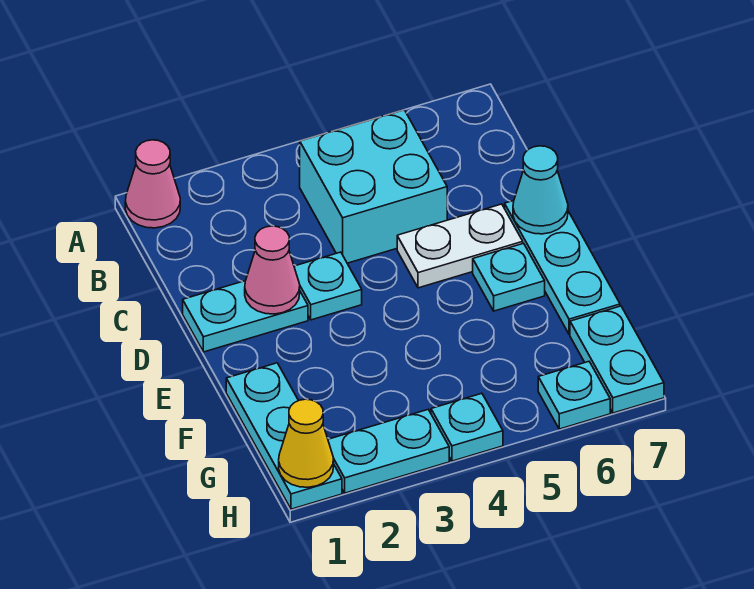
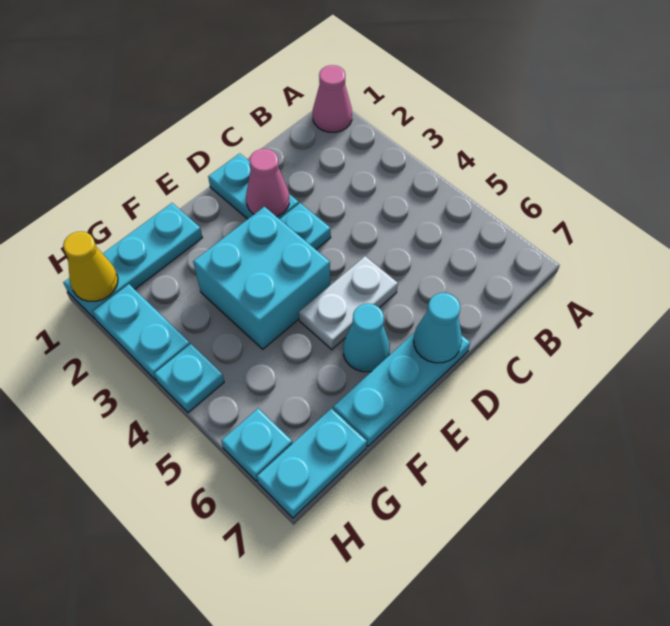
cyan 2x2 brick [300,110,447,263] -> cyan 2x2 brick moved to [193,207,330,349]
white 1x2 plate [397,204,523,288] -> white 1x2 plate turned to [299,256,398,349]
cyan 1x1 plate [473,243,545,311] -> cyan 1x1 cone [343,304,390,372]

